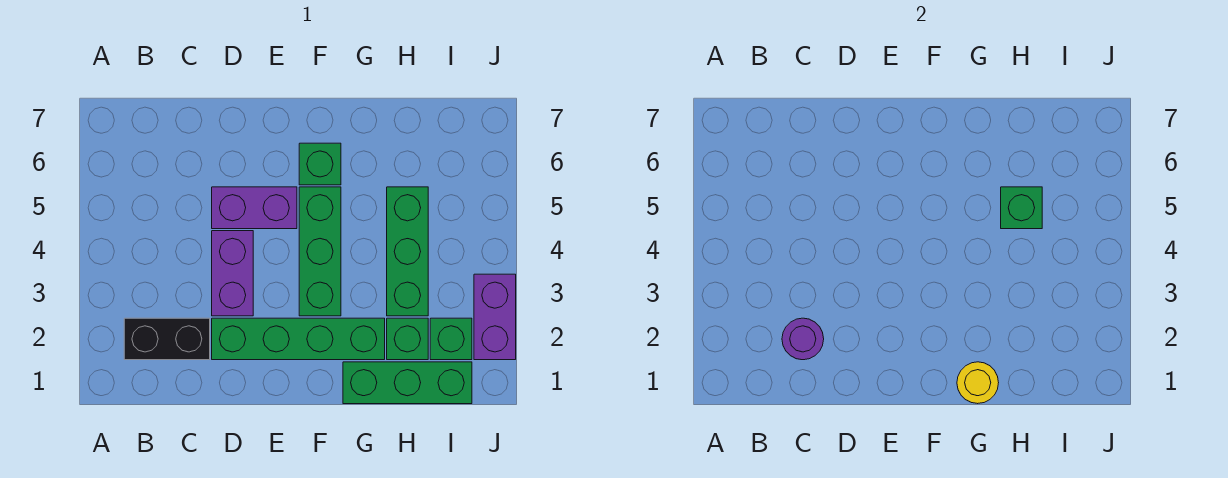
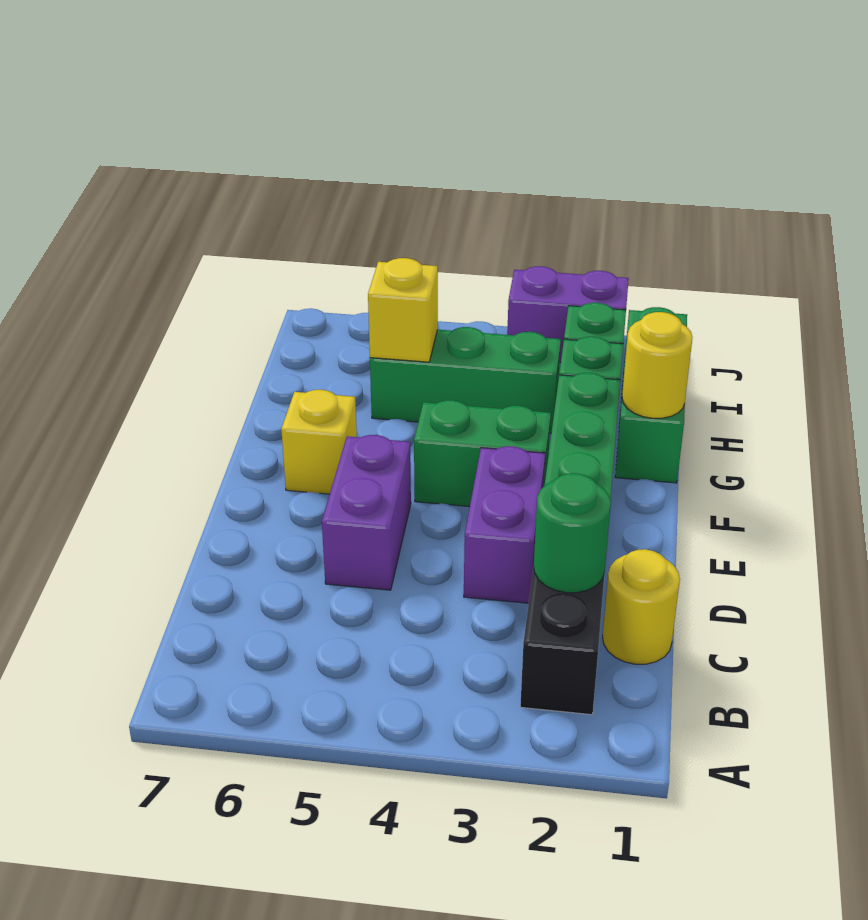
none -> yellow 1x1 round brick [603,549,680,664]
purple 1x1 round brick [782,318,824,360] -> green 1x1 round brick [534,473,611,593]
purple 1x2 brick [212,231,253,316] -> purple 1x2 brick turned to [464,446,545,603]
green 1x3 brick [299,187,341,316] -> green 1x2 brick [414,400,551,507]
green 1x1 brick [299,143,341,185] -> yellow 1x1 brick [281,390,357,494]
green 1x1 brick [1001,187,1042,229] -> yellow 1x1 brick [368,258,438,362]

